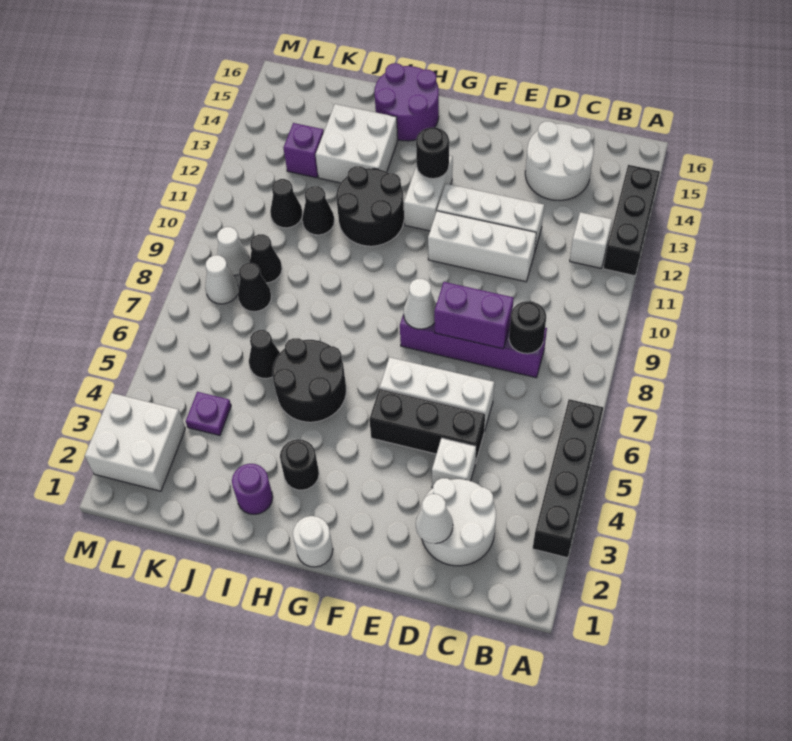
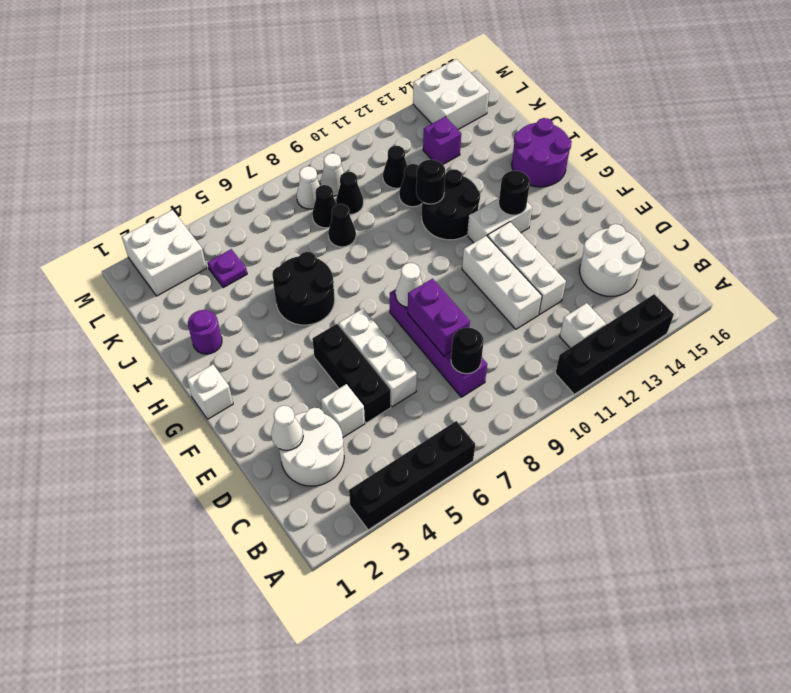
black 1x3 brick [603,165,660,276] -> black 1x4 brick [555,294,674,394]
white 1x1 round brick [293,516,333,567] -> white 1x1 brick [187,365,233,419]
black 1x1 round brick [280,439,319,490] -> black 1x1 round brick moved to [416,160,445,204]
white 2x2 brick [316,104,398,183] -> white 2x2 brick moved to [413,59,489,129]
black 1x1 cone [249,330,280,379] -> black 1x1 cone moved to [328,204,356,247]

